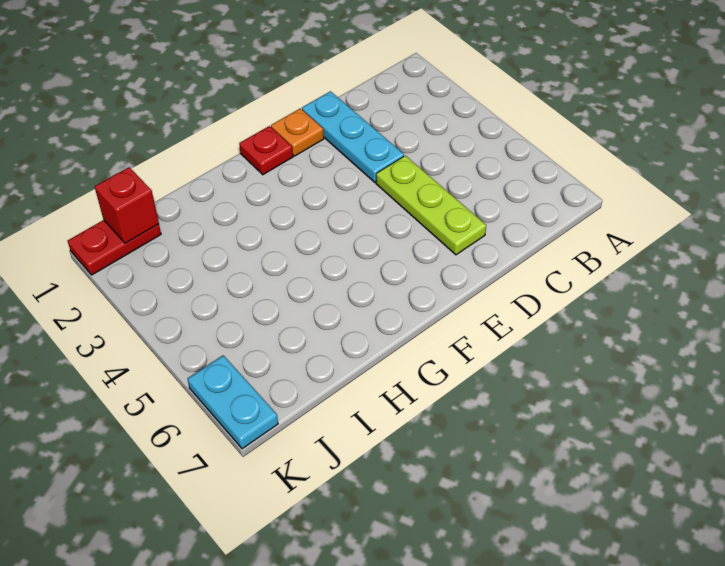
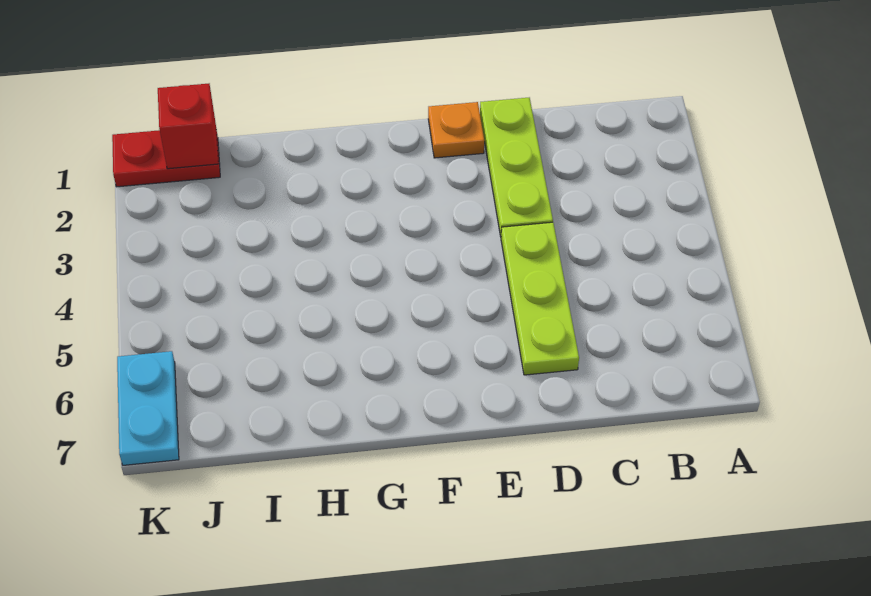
cyan 1x3 plate [302,91,404,182] -> lime 1x3 plate [480,98,553,236]
red 1x1 plate [239,126,293,175] -> none

